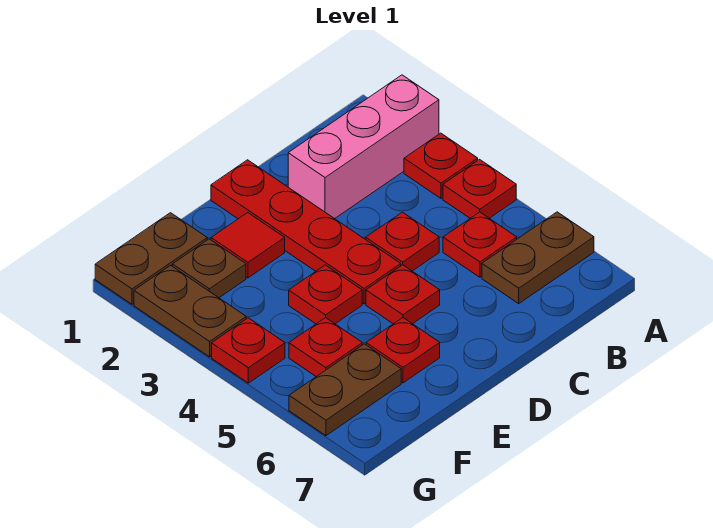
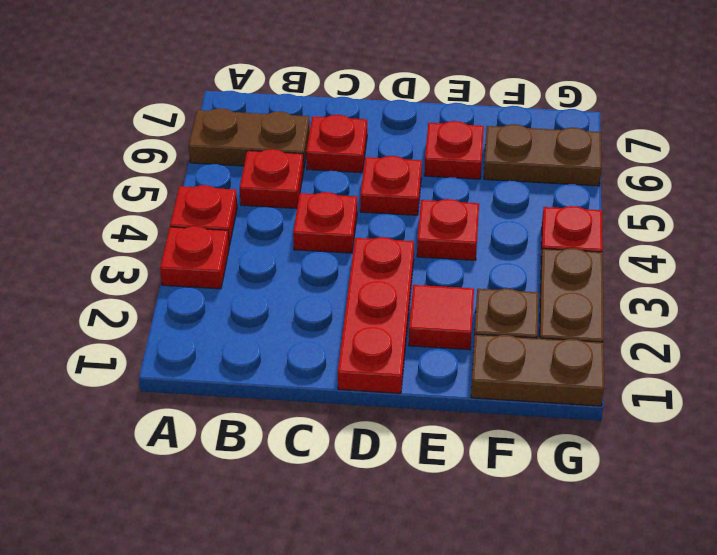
pink 1x3 brick [288,75,439,219] -> none
red 1x4 plate [211,160,401,304] -> red 1x3 plate [338,237,414,393]
red 1x1 plate [289,318,362,377] -> red 1x1 plate moved to [306,115,367,173]

